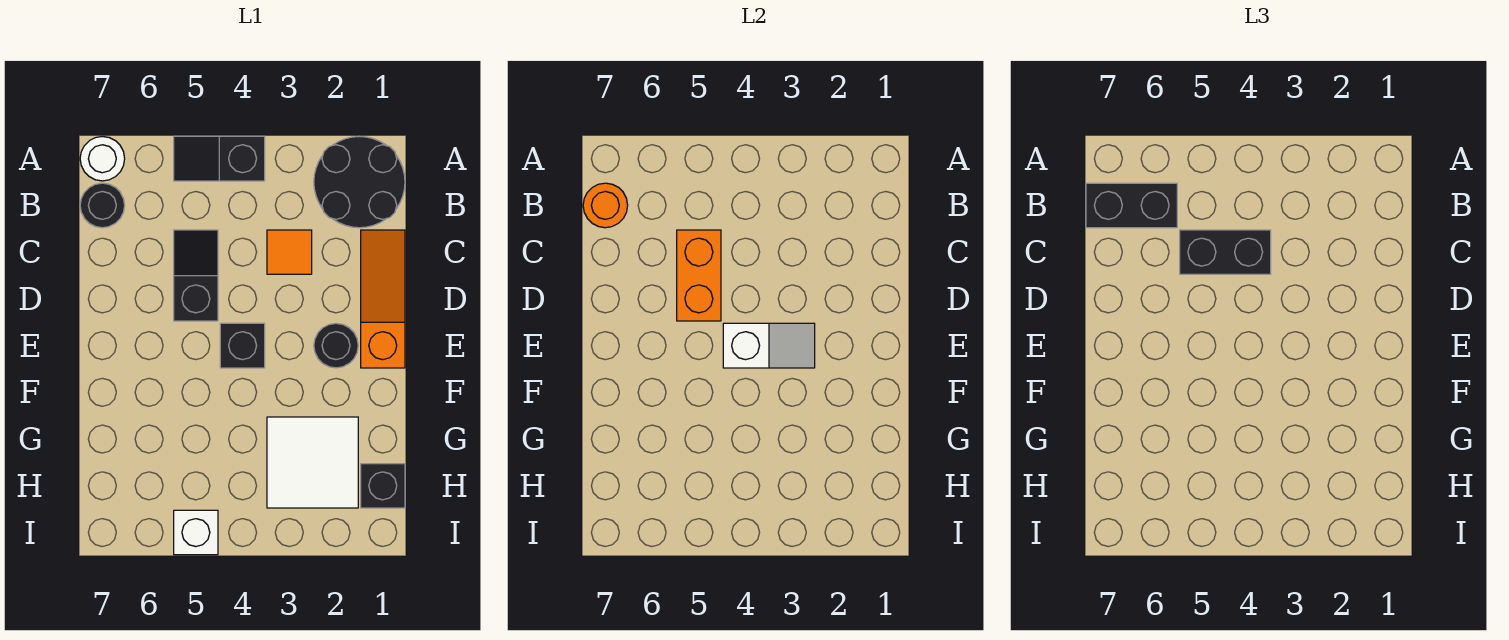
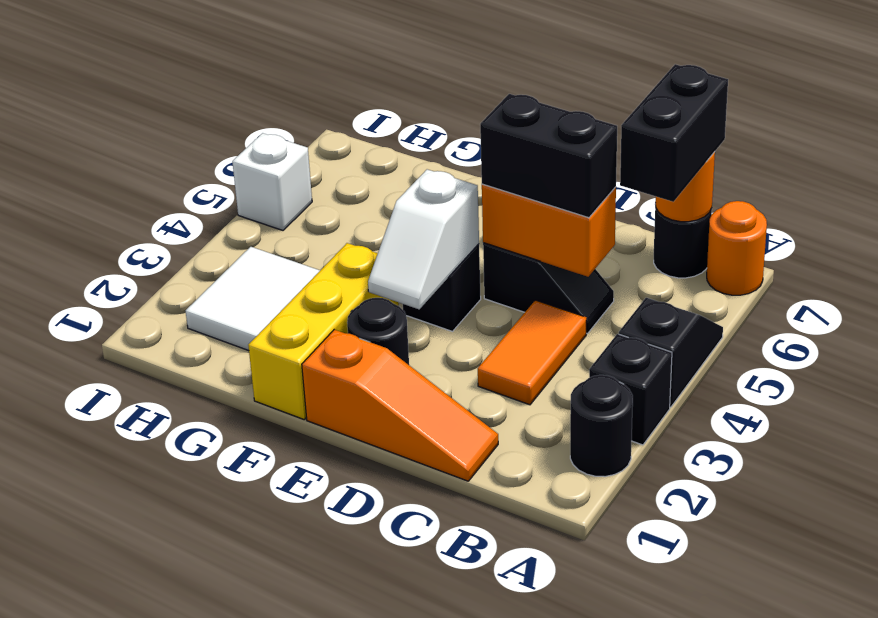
black 2x2 round brick [314,136,405,228] -> black 1x1 round brick [570,375,633,477]
white 1x1 round brick [80,137,125,181] -> orange 1x1 round brick [707,201,767,295]
orange 1x1 tile [267,230,312,274] -> orange 1x2 tile [478,300,586,405]
black 1x2 brick [1180,230,1271,274] -> black 1x2 brick turned to [480,94,617,218]
none -> yellow 1x3 brick [248,243,399,419]
black 1x1 brick [361,464,405,508] -> black 1x1 brick moved to [589,334,672,445]

